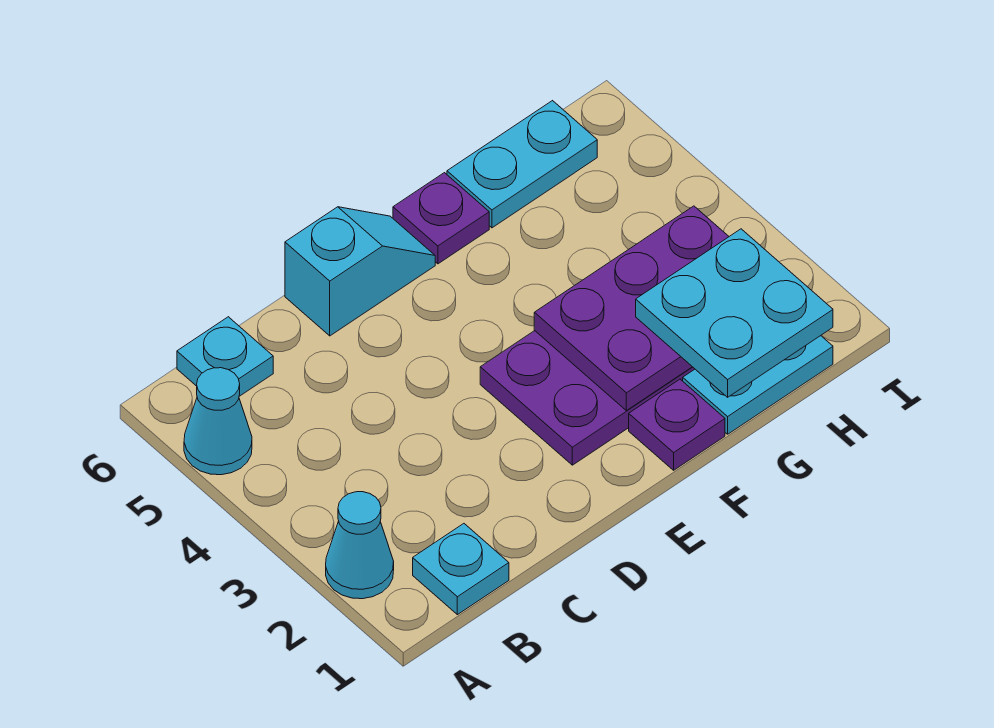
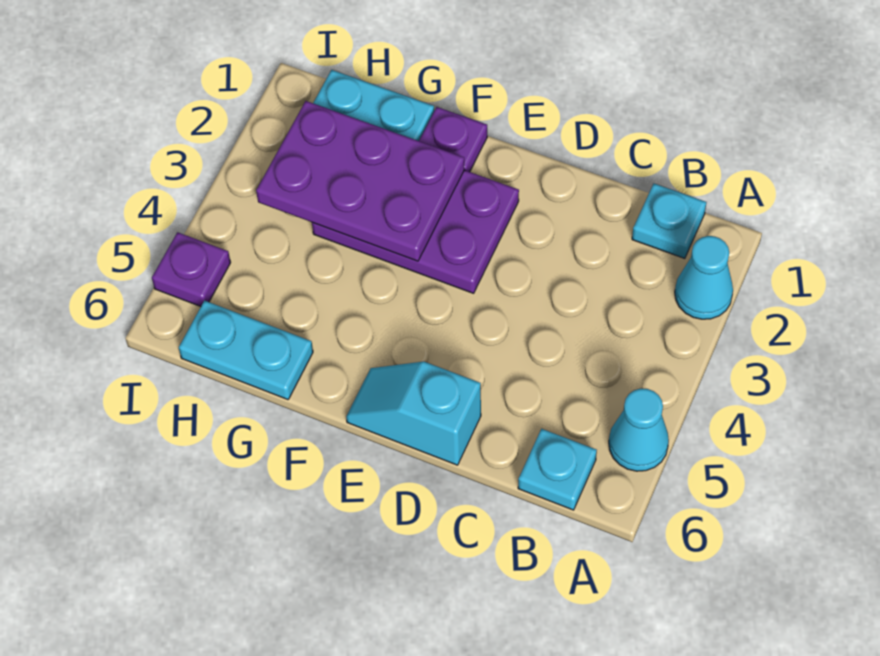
purple 1x1 plate [393,173,489,264] -> purple 1x1 plate moved to [152,232,231,307]
cyan 2x2 plate [636,229,833,397] -> none

